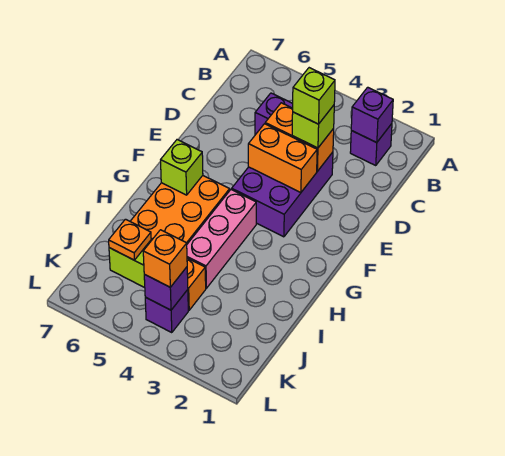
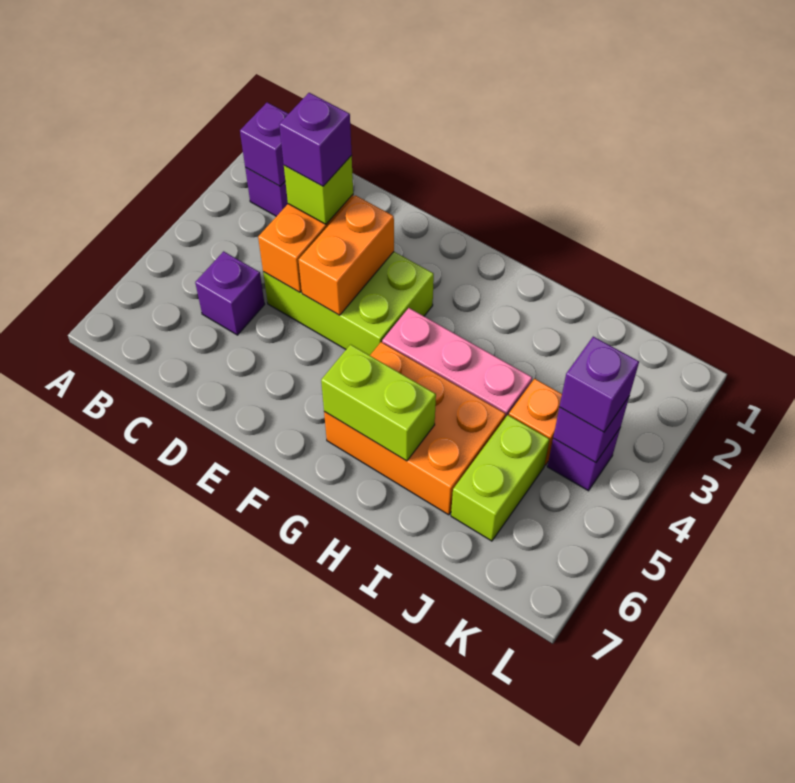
purple 2x3 brick [232,152,333,237] -> lime 2x3 brick [263,252,434,355]
lime 1x1 brick [293,68,335,124] -> purple 1x1 brick [279,93,352,186]
lime 1x1 brick [161,140,203,195] -> lime 1x2 brick [321,345,436,461]
orange 1x1 plate [109,219,151,260] -> none
orange 1x1 brick [143,230,187,287] -> purple 1x1 brick [560,337,639,432]

